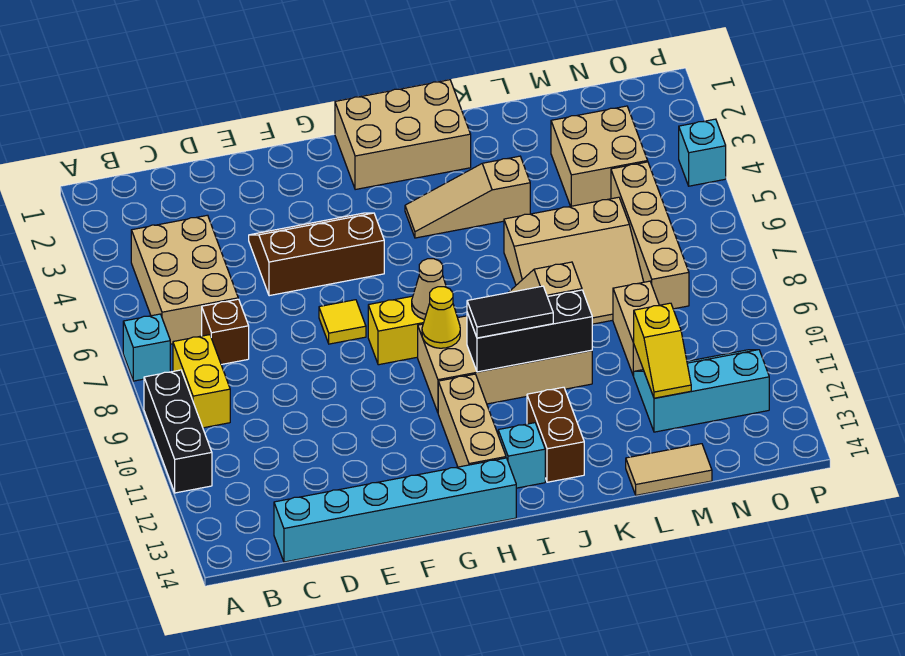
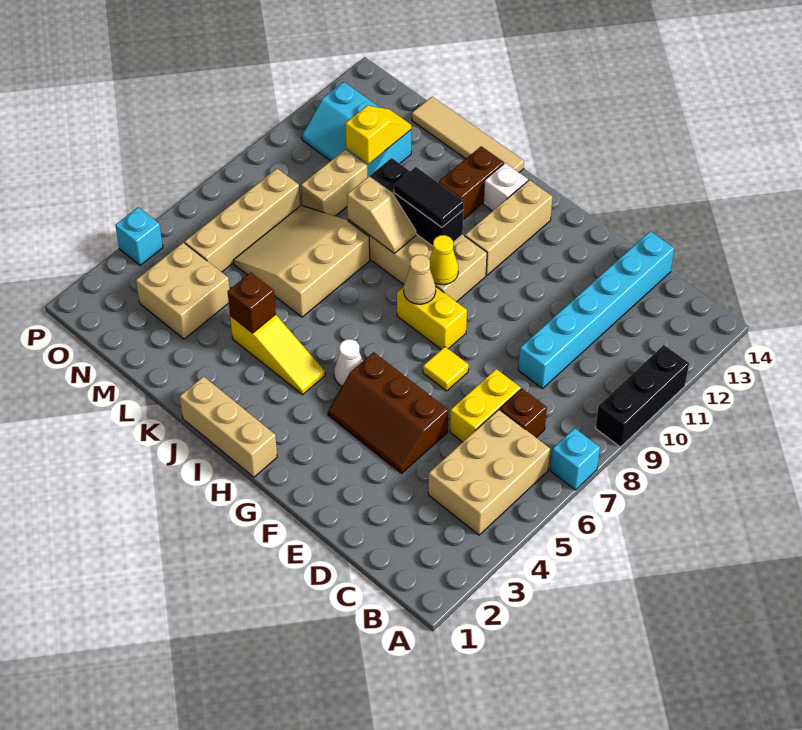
yellow 1x2 brick [173,335,230,428] -> yellow 1x2 brick moved to [450,369,521,442]
cyan 1x6 brick [274,458,516,562] -> cyan 1x6 brick turned to [518,231,674,389]
tan 2x3 brick [335,80,471,190] -> tan 1x3 brick [180,376,277,477]
none -> white 1x1 cone [334,339,363,386]
tan 1x3 slope [405,156,530,238] -> yellow 1x3 slope [230,314,325,395]
cyan 1x1 brick [498,423,545,488] -> white 1x1 brick [483,163,528,211]
none -> brown 1x1 brick [228,272,276,333]
tan 3x3 slope [504,197,644,324] -> tan 3x3 slope turned to [233,205,370,317]
tan 1x2 tile [626,444,712,495] -> tan 1x4 tile [412,97,524,172]

